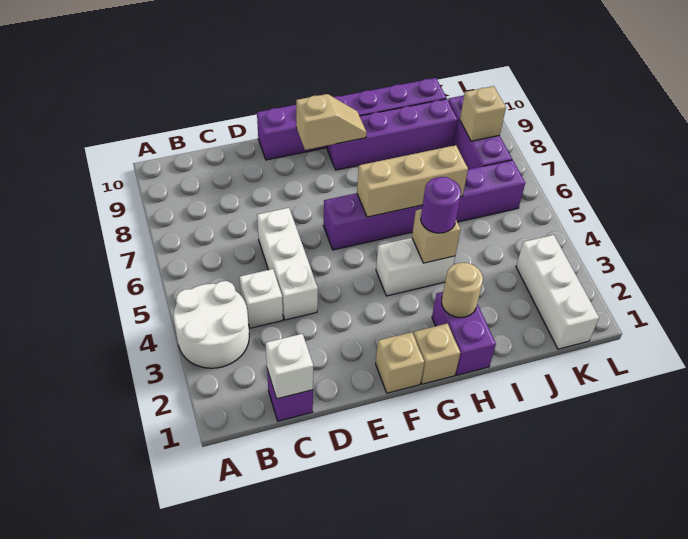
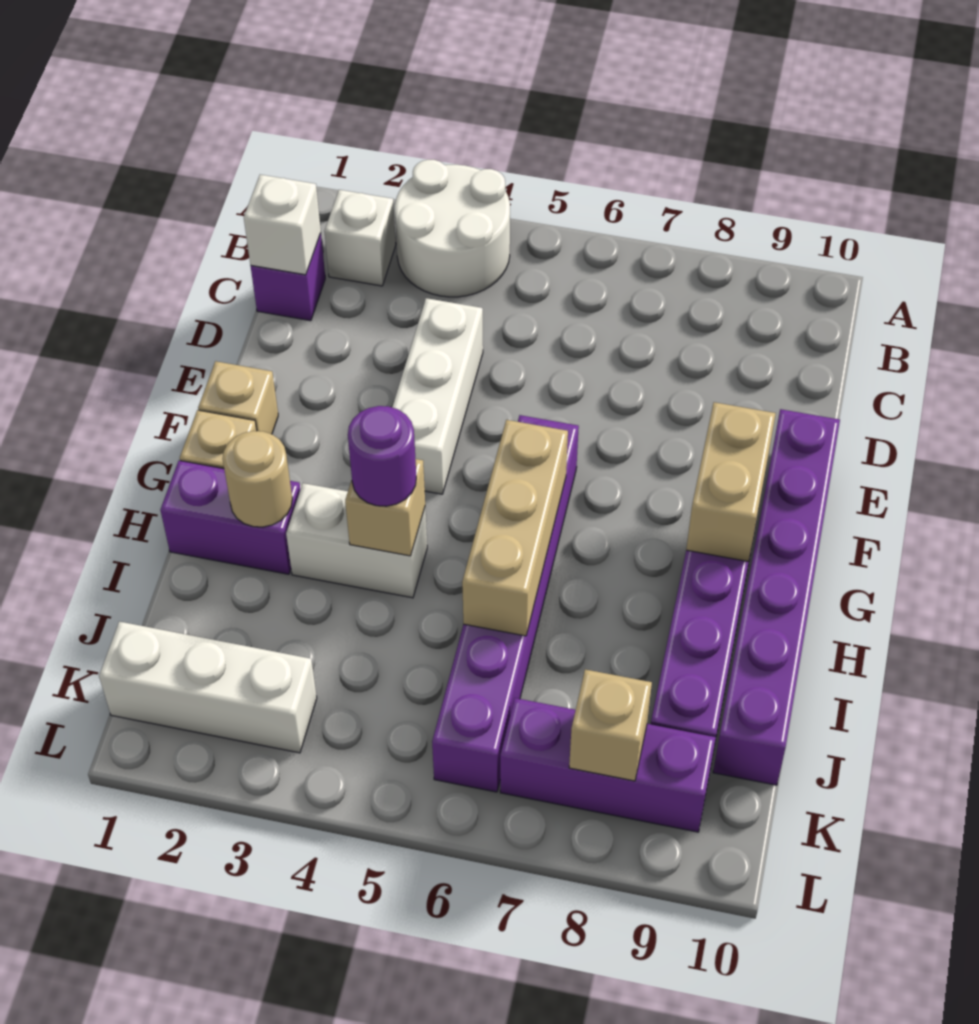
white 1x1 brick [240,269,283,328] -> white 1x1 brick moved to [324,190,396,286]
white 1x3 brick [257,208,318,320] -> white 1x3 brick turned to [392,298,483,494]
tan 1x2 slope [296,94,367,150] -> tan 1x2 brick [686,402,776,562]
white 1x2 brick [376,238,455,296] -> white 1x2 brick turned to [286,483,427,598]

